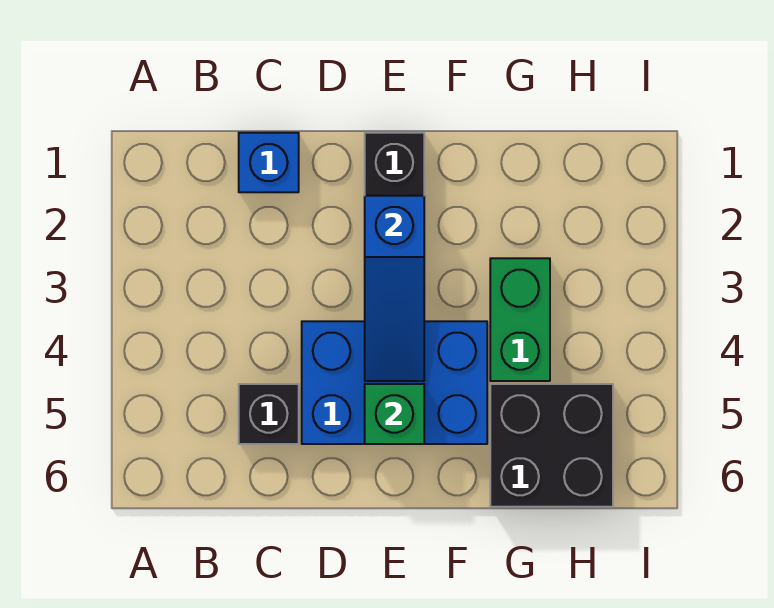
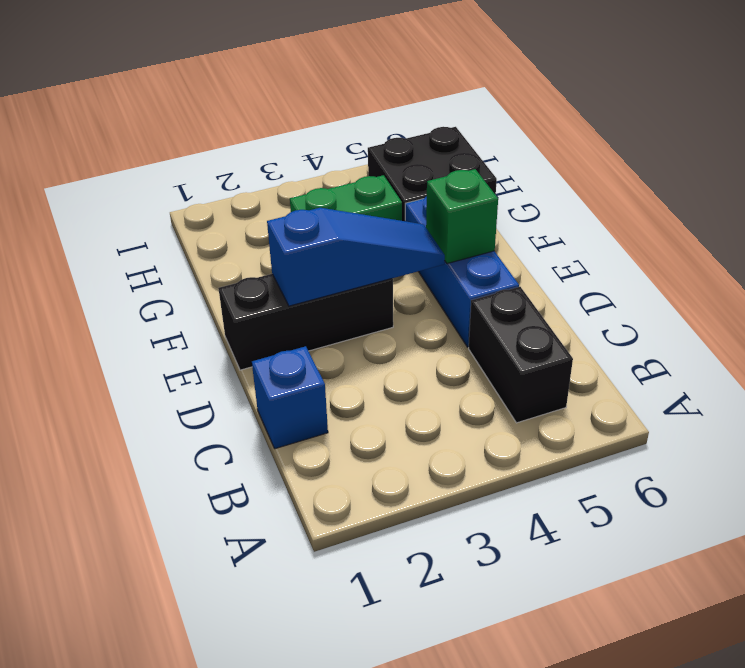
black 1x1 brick [239,384,299,444] -> black 1x2 brick [469,287,573,423]
blue 2x3 brick [302,321,487,444] -> blue 1x3 brick [405,196,519,347]

